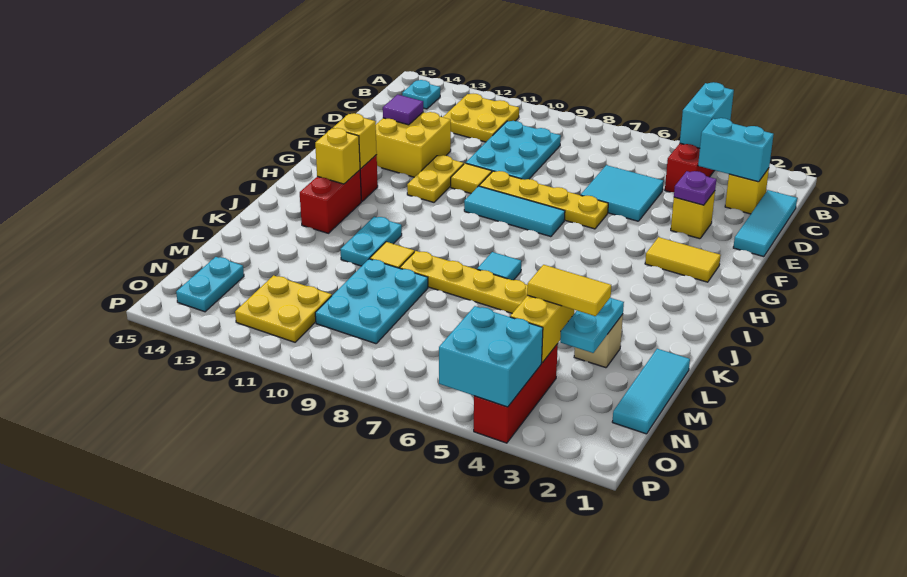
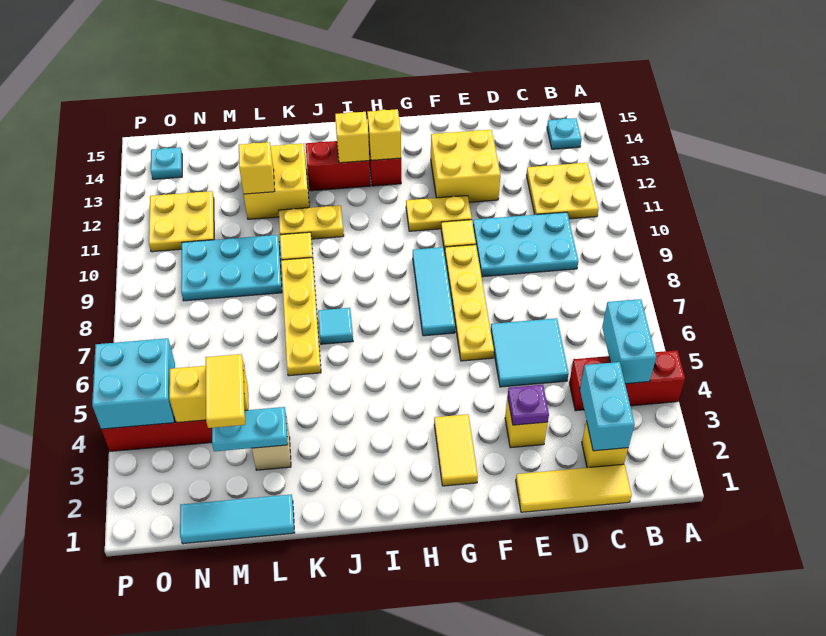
cyan 1x2 brick [680,82,734,148] -> cyan 1x2 brick turned to [602,299,656,384]
cyan 1x3 tile [733,190,797,257] -> yellow 1x3 tile [516,464,632,512]
purple 1x1 tile [383,95,423,125] -> none
cyan 1x2 plate [340,217,402,266] -> yellow 1x2 plate [279,205,344,239]
none -> yellow 2x2 brick [244,143,309,219]
none -> yellow 1x1 brick [239,142,275,194]
cyan 1x2 plate [176,257,244,312] -> cyan 1x1 plate [151,147,182,179]

